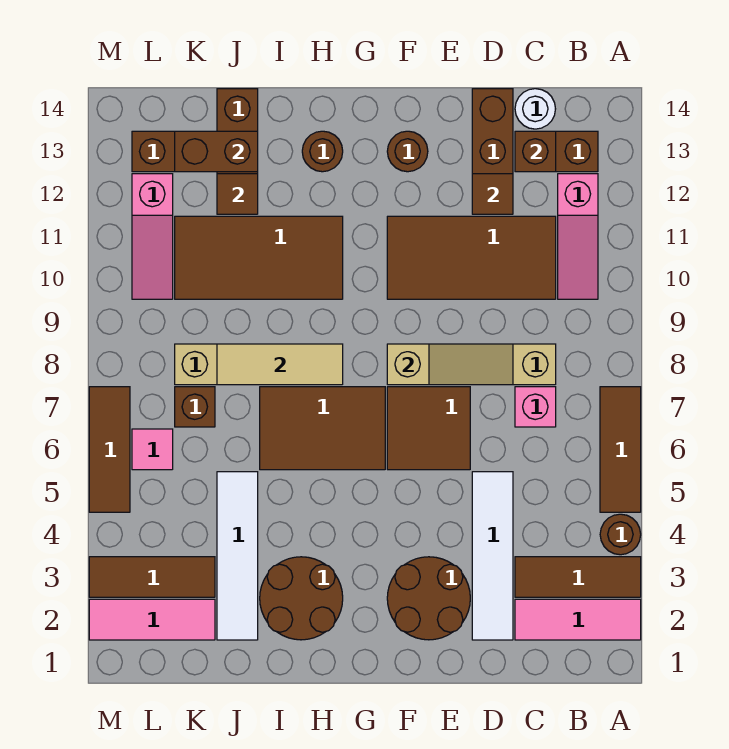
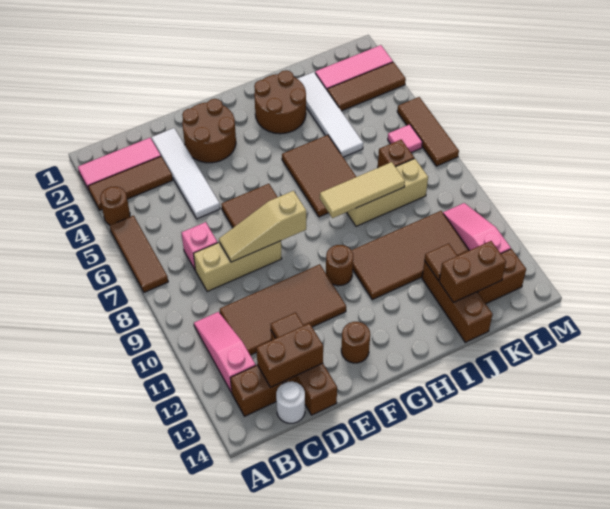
brown 1x1 brick [515,131,556,172] -> brown 1x2 brick [256,323,323,387]
brown 2x3 tile [260,387,385,470] -> brown 2x3 tile turned to [282,135,356,217]
brown 1x1 round brick [302,131,343,172] -> brown 1x1 round brick moved to [326,245,353,286]

